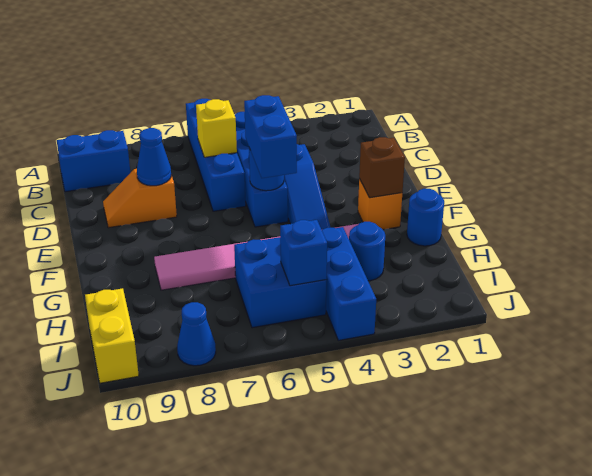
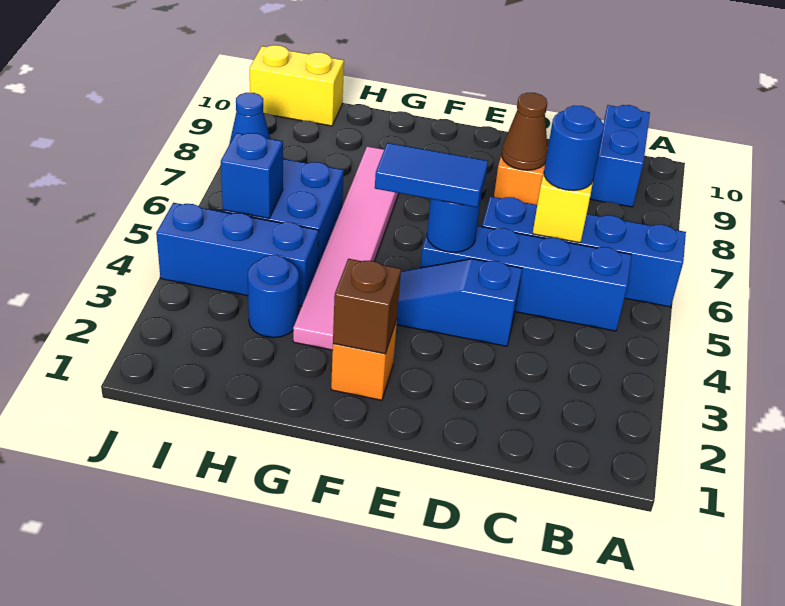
blue 1x1 cone [137,128,171,186] -> brown 1x1 cone [502,93,548,170]
blue 1x2 brick [244,95,297,178] -> blue 1x2 tile [375,143,488,207]
blue 1x1 round brick [407,189,444,246] -> blue 1x1 round brick moved to [544,106,604,191]

